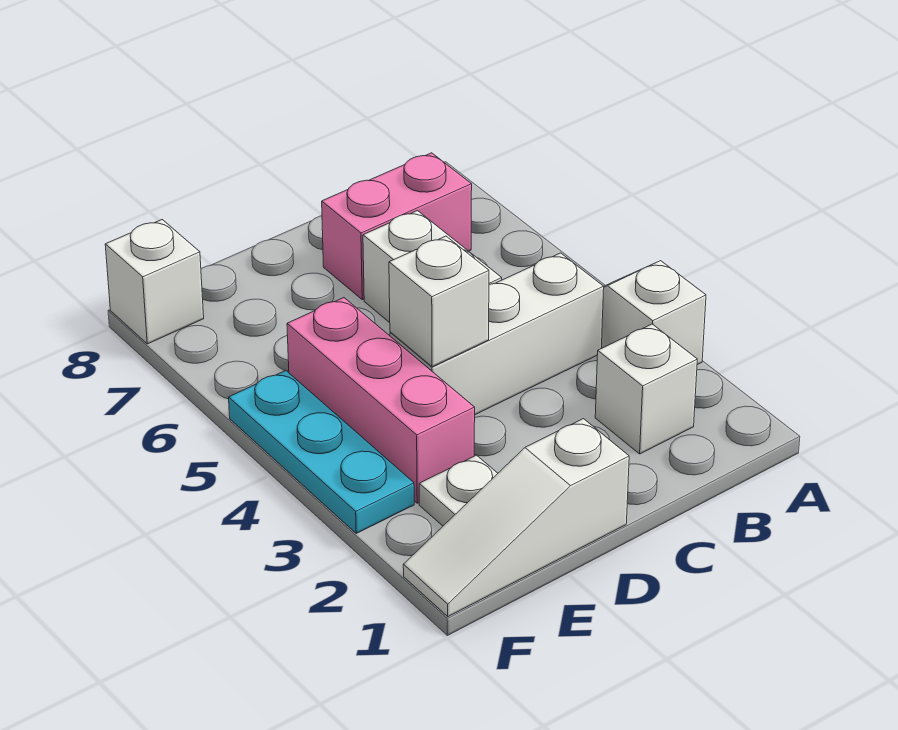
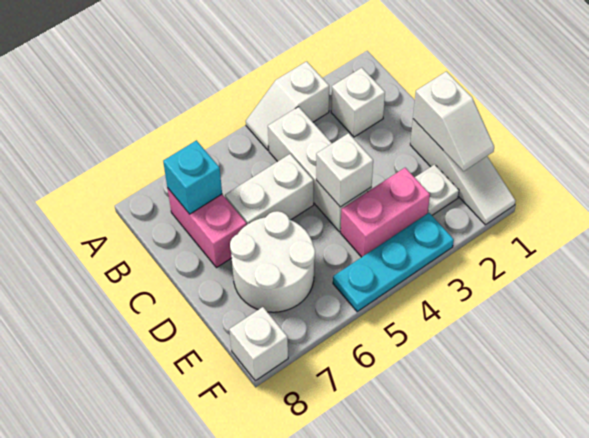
none -> cyan 1x1 brick [163,140,222,214]
none -> white 1x2 slope [413,71,494,171]
none -> white 2x2 round brick [230,211,315,312]
pink 1x3 brick [287,298,475,503] -> pink 1x2 brick [341,168,430,257]

